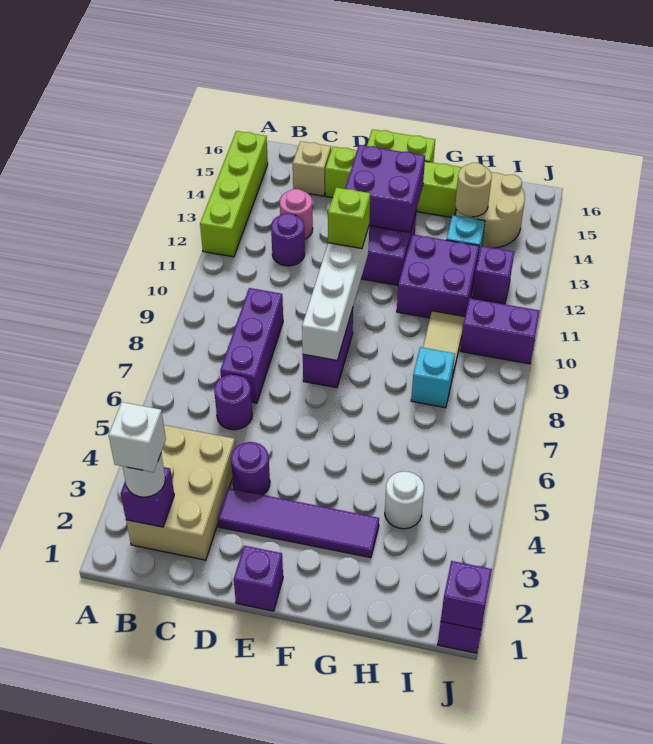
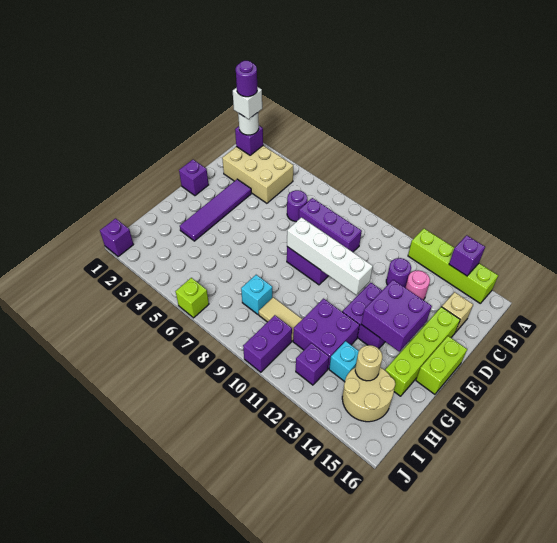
purple 1x1 round brick [231,442,270,495] -> purple 1x1 round brick moved to [236,61,257,97]
lime 1x1 brick [328,187,370,248] -> lime 1x1 brick moved to [176,278,209,318]
white 1x1 round brick [385,471,424,529] -> none
purple 1x1 brick [441,561,492,630] -> purple 1x1 brick moved to [449,235,485,276]

